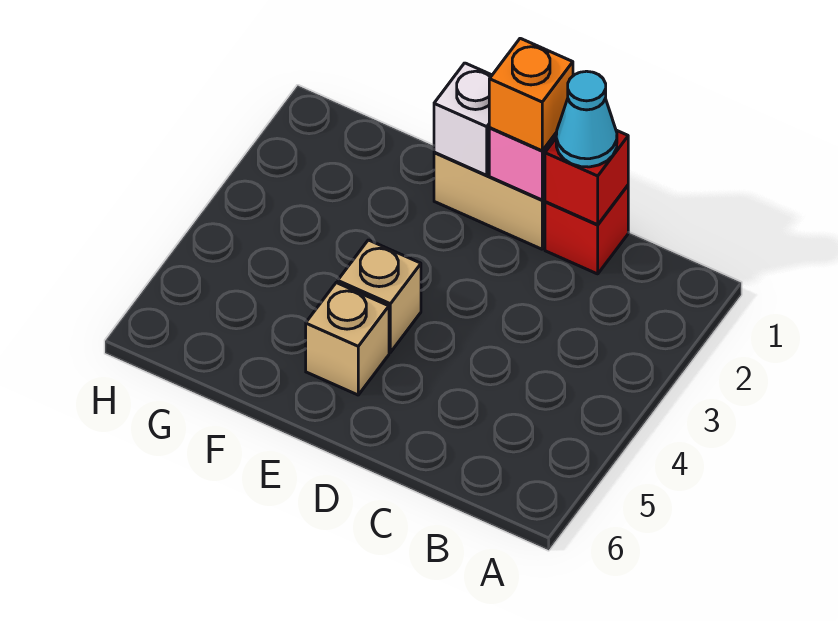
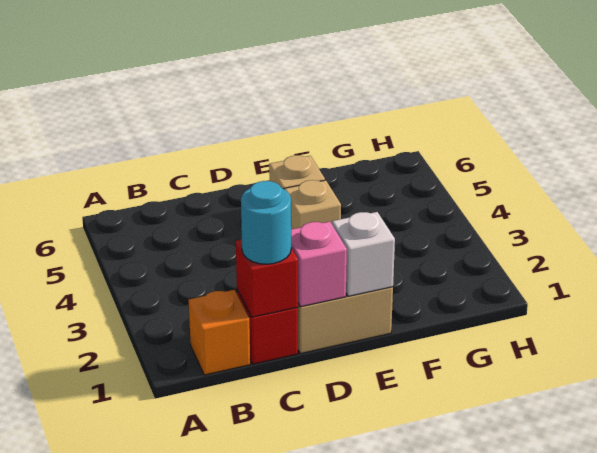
cyan 1x1 cone [556,71,617,167] -> cyan 1x1 round brick [241,181,291,264]
orange 1x1 brick [489,38,573,151] -> orange 1x1 brick moved to [189,290,250,375]

